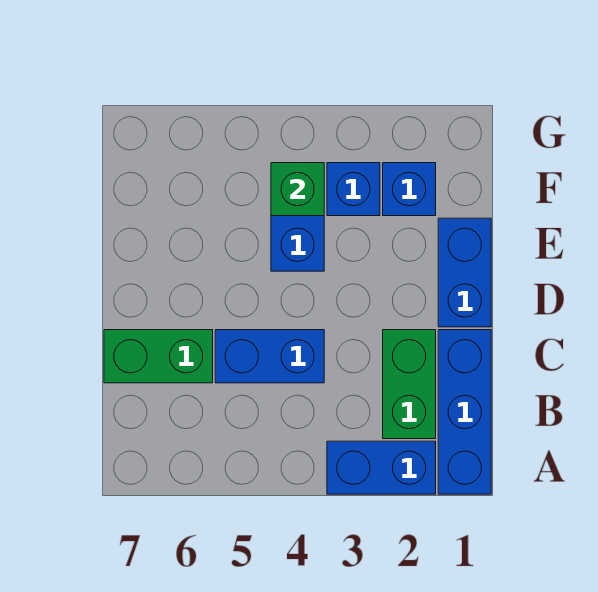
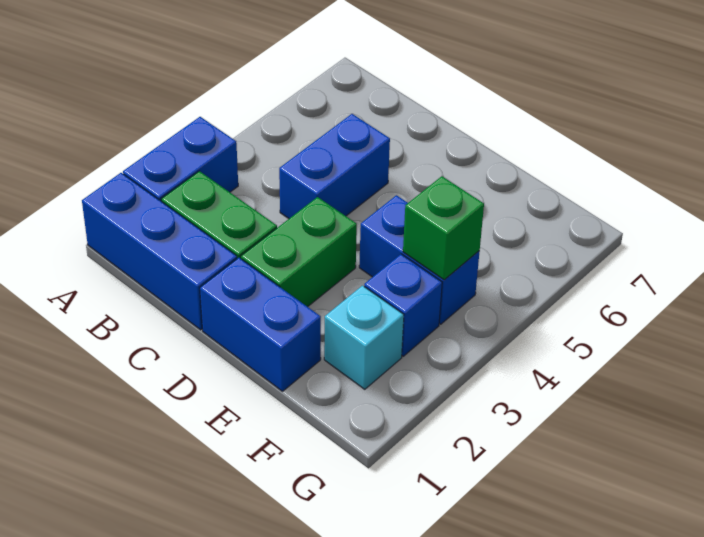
green 1x2 brick [104,330,213,383] -> green 1x2 brick moved to [241,197,357,307]
blue 1x1 brick [383,163,436,216] -> cyan 1x1 brick [324,286,404,389]

